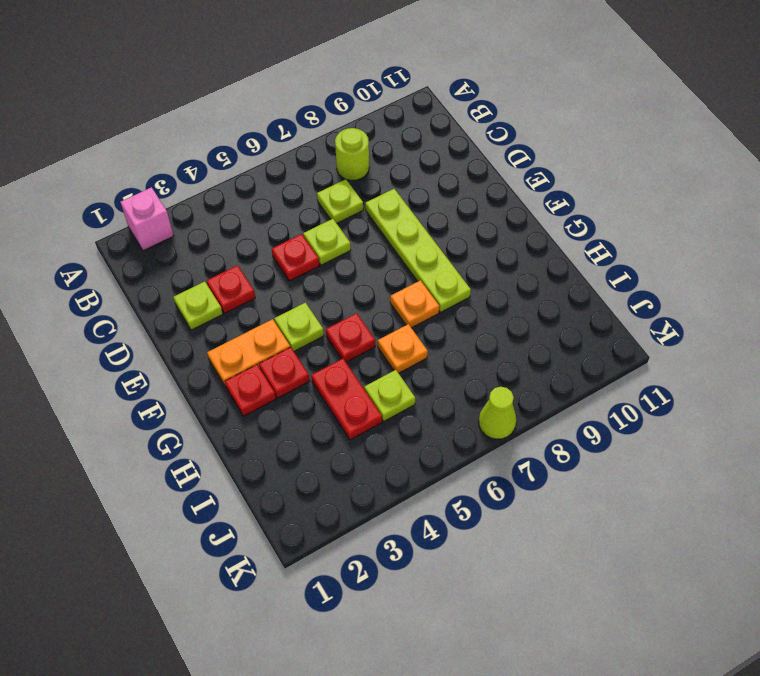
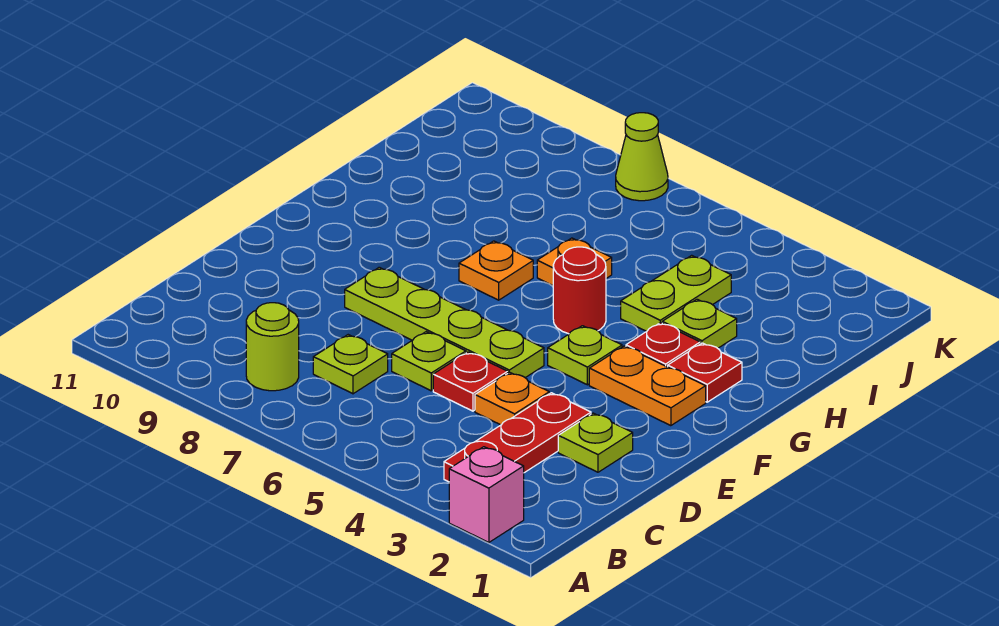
red 1x1 plate [207,265,255,313] -> red 1x3 plate [444,393,591,482]
none -> orange 1x1 plate [475,372,549,425]
lime 1x4 plate [365,189,471,312] -> lime 1x4 plate turned to [345,267,544,378]
red 1x1 plate [326,313,375,362] -> red 1x1 round brick [553,247,606,334]
red 1x2 plate [311,359,382,440] -> lime 1x2 plate [621,255,731,331]
lime 1x1 plate [364,370,415,421] -> lime 1x1 plate moved to [662,299,737,348]

